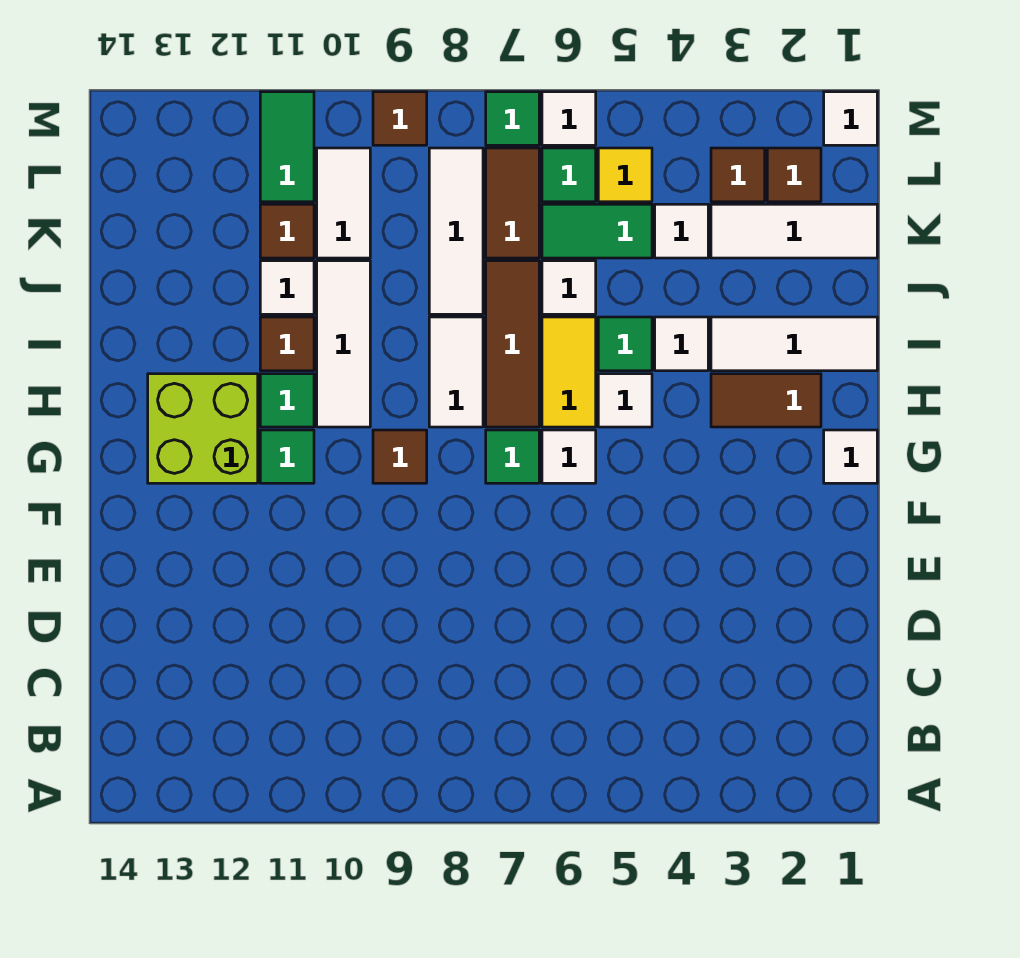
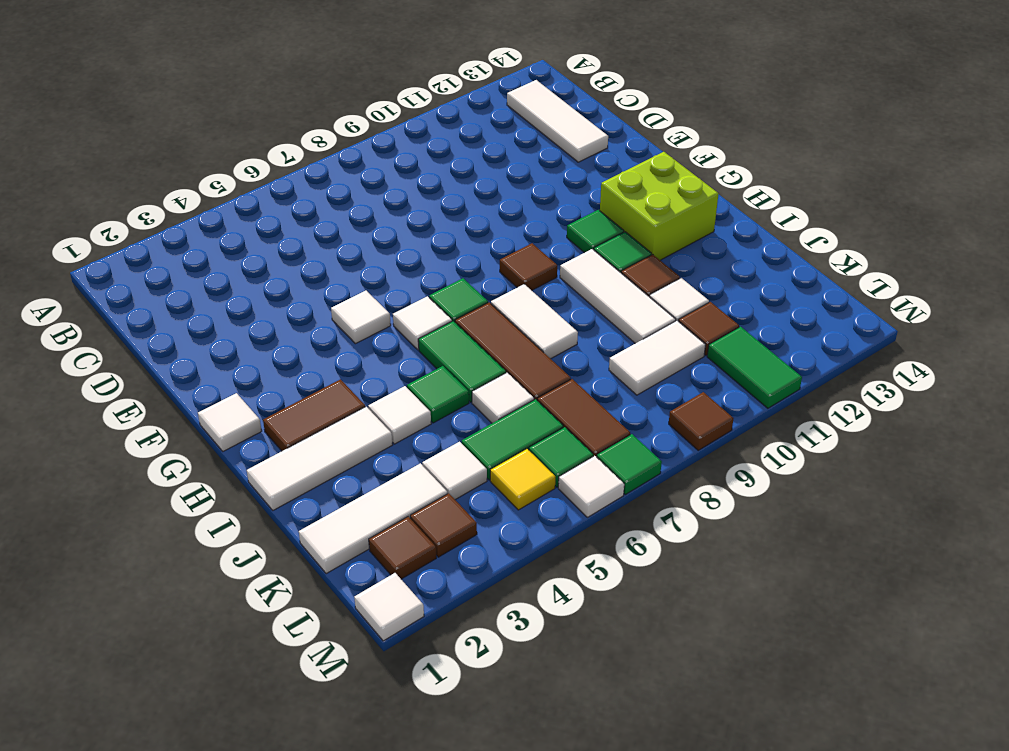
white 1x1 tile [598,374,652,427] -> white 1x1 tile moved to [331,291,391,344]
yellow 1x2 tile [542,317,596,427] -> green 1x2 tile [418,321,506,402]
white 1x3 tile [429,148,483,314] -> white 1x3 tile moved to [507,80,608,162]
white 1x2 tile [317,148,370,258] -> white 1x2 tile turned to [609,321,705,395]

